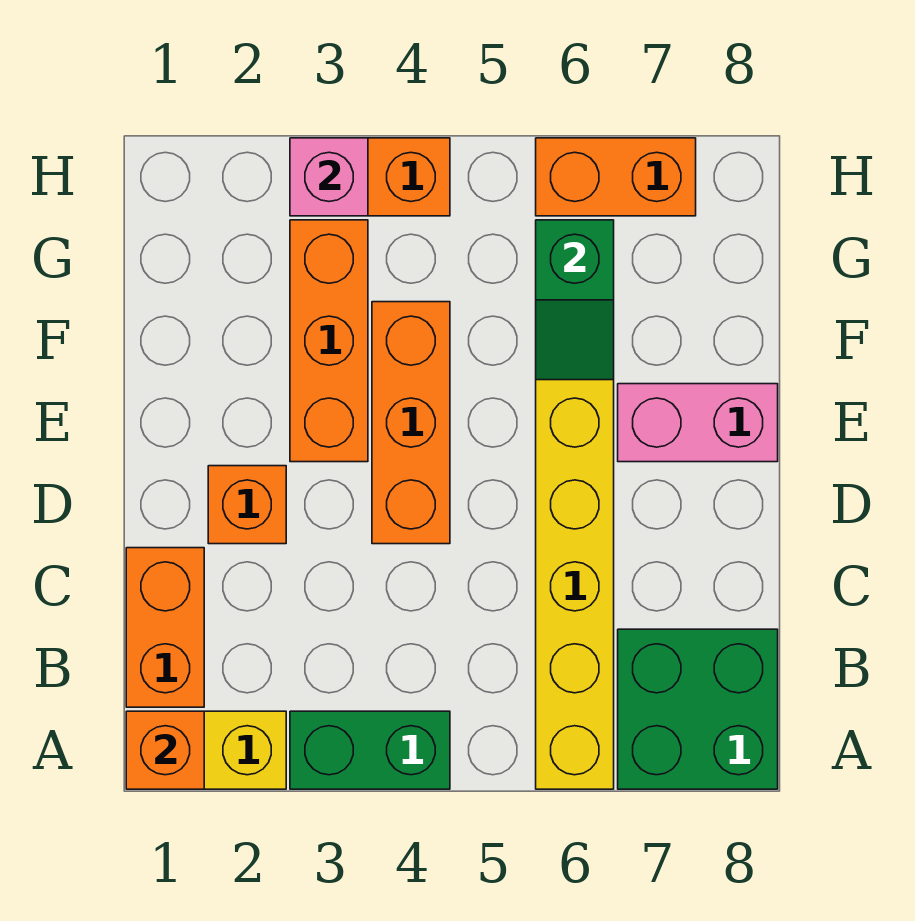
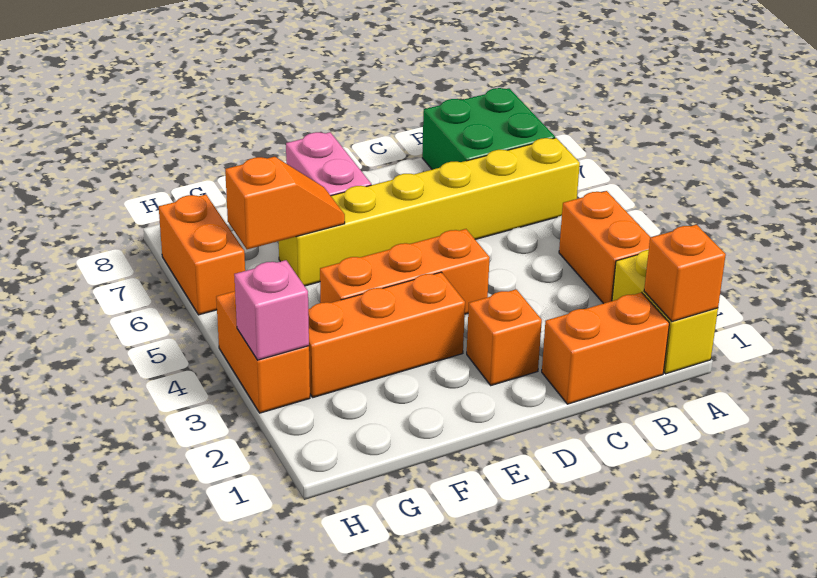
green 1x2 brick [290,711,450,789] -> orange 1x2 brick [559,191,651,304]
green 1x2 slope [536,220,614,380] -> orange 1x2 slope [225,157,345,249]

